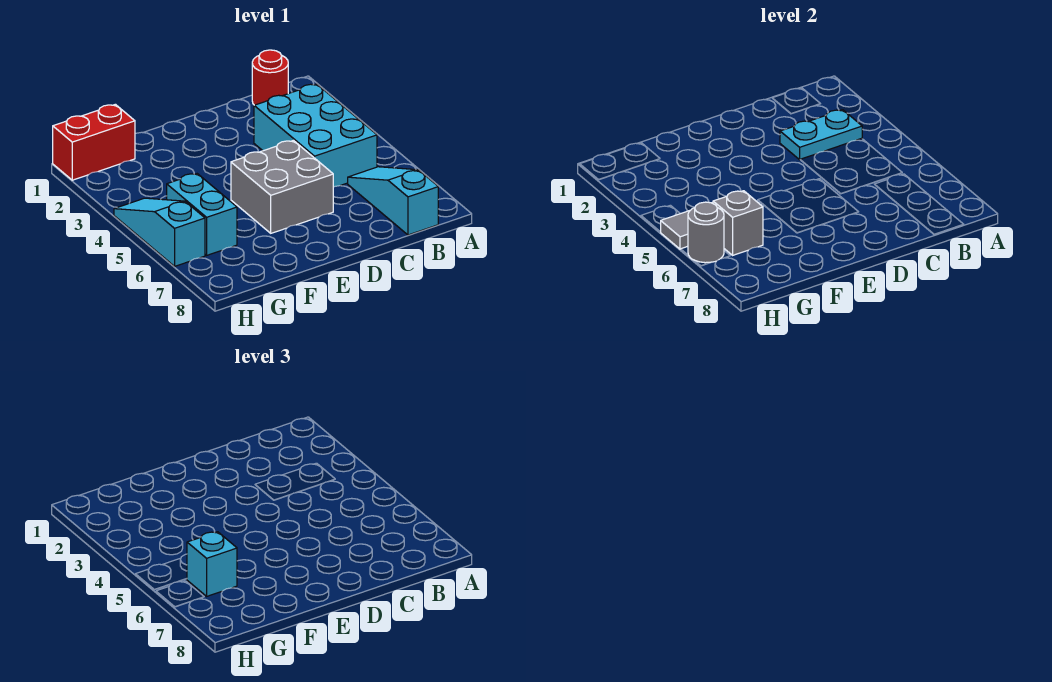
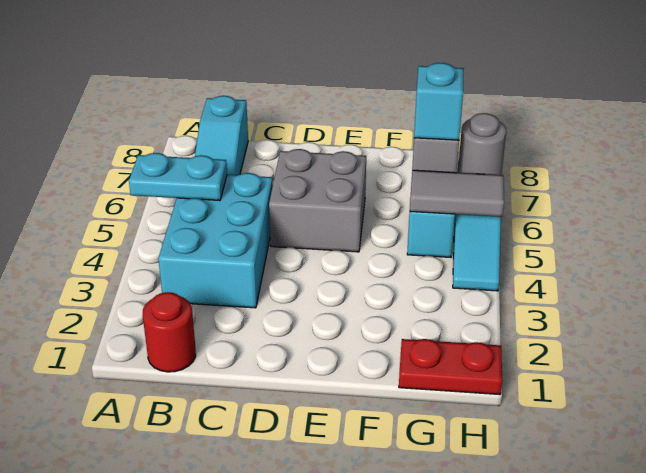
cyan 1x2 plate [780,110,862,160] -> cyan 1x2 plate moved to [129,153,227,201]
red 1x2 brick [53,104,135,180] -> red 1x2 plate [399,339,502,395]

